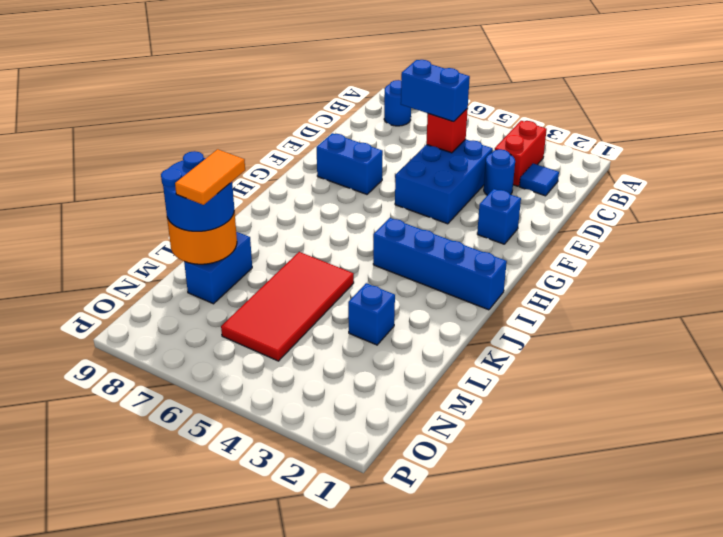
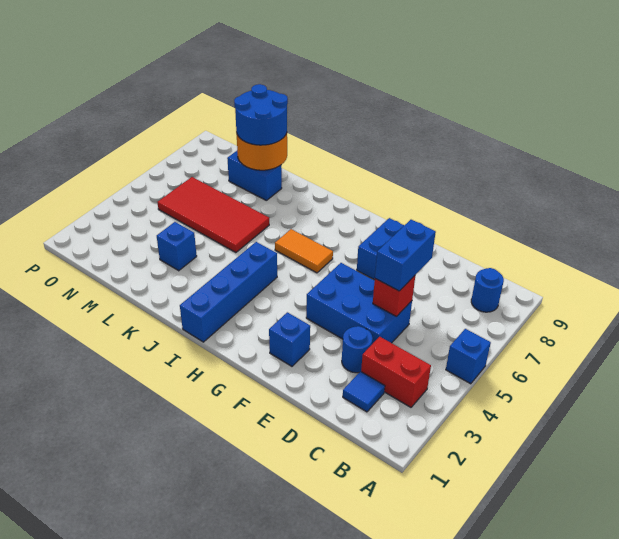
none -> blue 1x1 brick [446,329,491,384]
orange 1x2 tile [175,149,245,205] -> orange 1x2 tile moved to [275,229,333,273]

